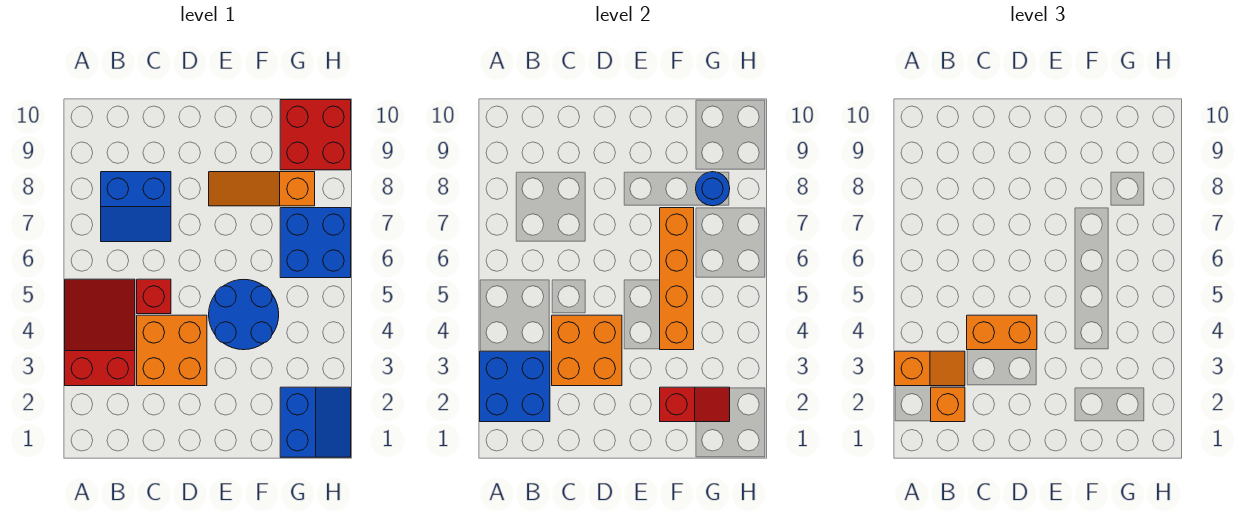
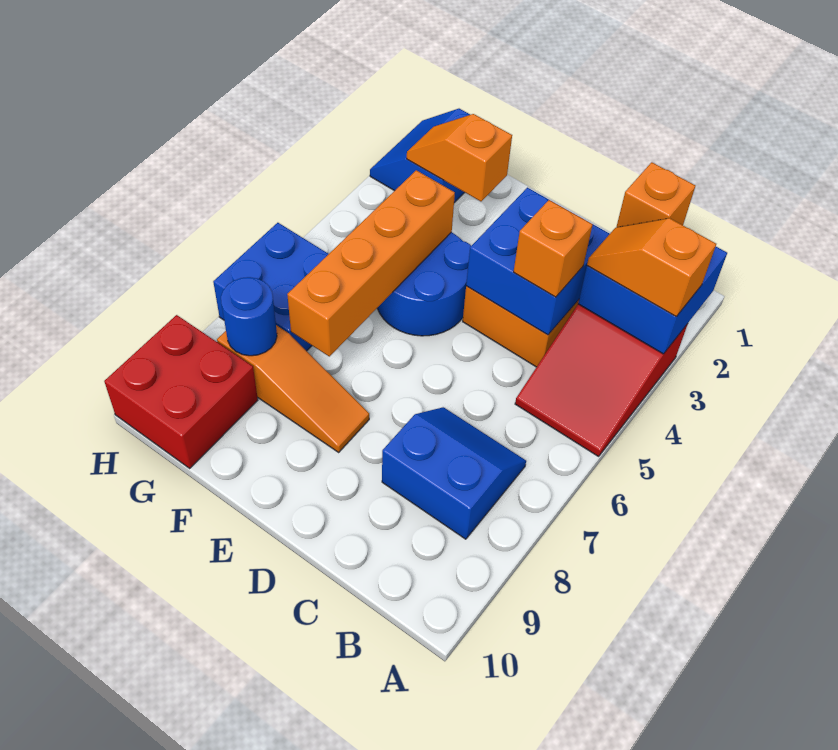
orange 2x2 brick [552,315,622,386] -> blue 2x2 brick [466,188,610,335]
orange 1x2 brick [967,315,1037,350] -> orange 1x1 brick [514,200,593,297]
red 1x1 brick [137,279,171,314] -> none
red 1x2 slope [660,387,730,422] -> orange 1x2 slope [407,114,512,202]

